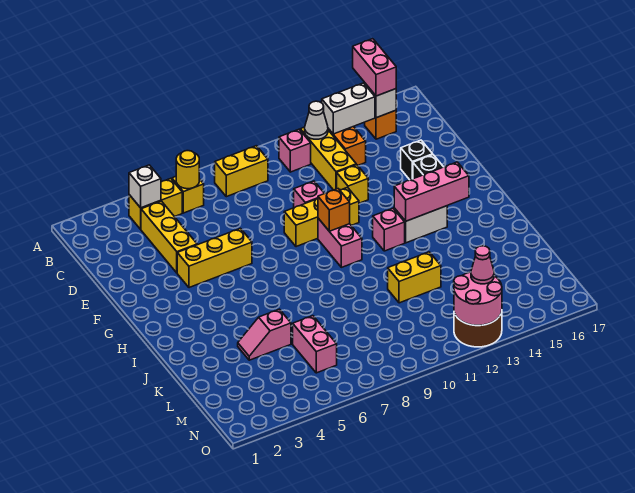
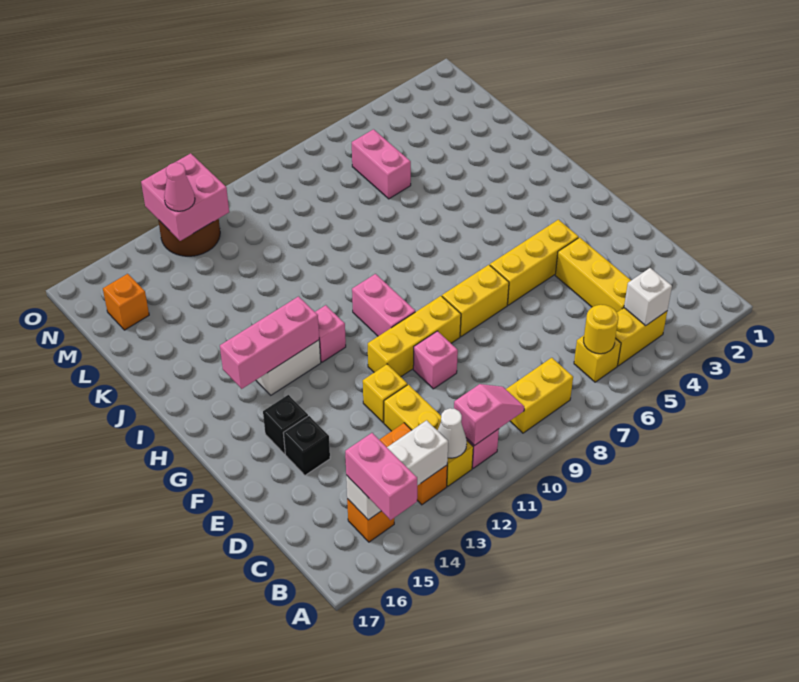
orange 1x1 brick [318,189,350,231] -> orange 1x1 brick moved to [103,274,149,330]
pink 1x2 slope [238,309,291,360] -> pink 1x2 slope moved to [454,384,524,446]
yellow 1x2 brick [388,252,441,303] -> yellow 1x2 brick moved to [442,265,509,337]
pink 2x2 round brick [454,272,502,325] -> pink 2x2 brick [141,153,229,241]

